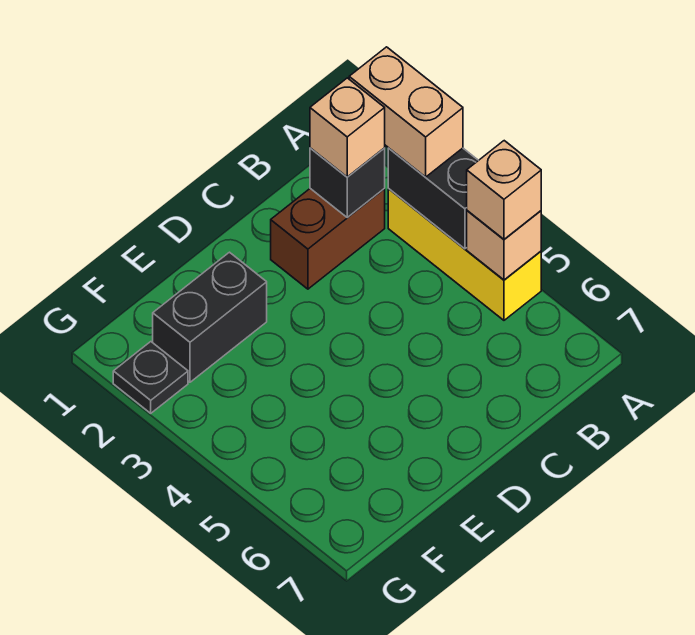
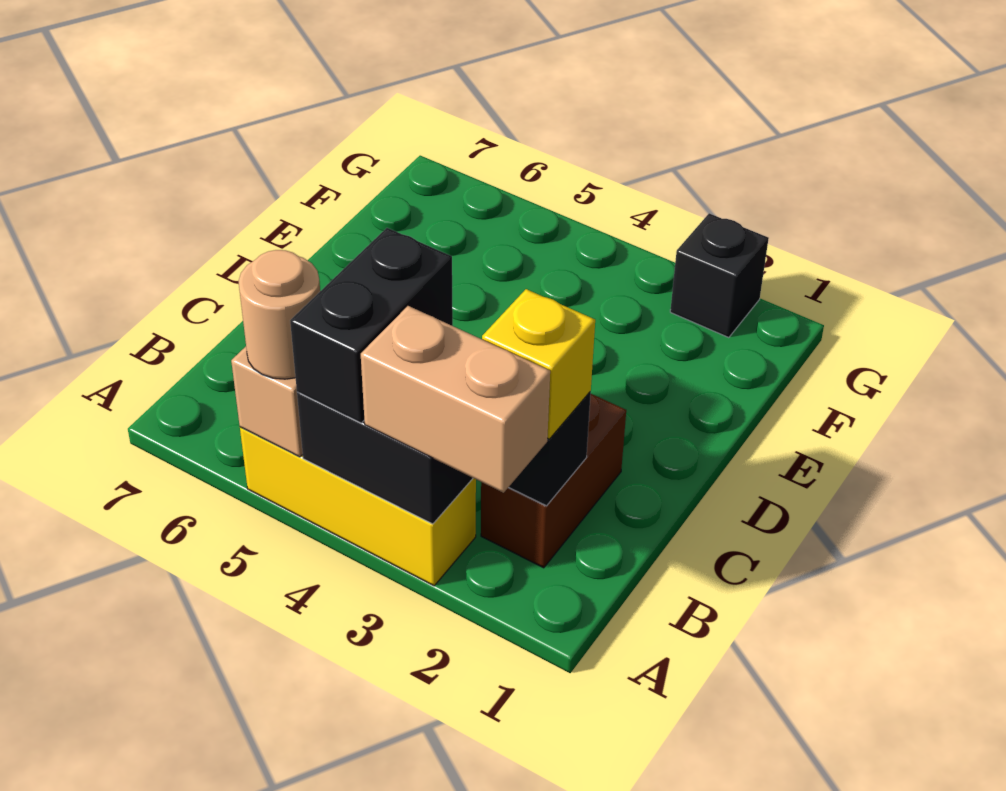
tan 1x1 brick [467,141,541,239] -> tan 1x1 round brick [239,250,320,379]
tan 1x1 brick [310,78,385,177] -> yellow 1x1 brick [482,289,595,439]
black 1x2 brick [153,252,267,382] -> black 1x2 brick moved to [290,228,453,423]
black 1x1 plate [113,342,188,413] -> black 1x1 brick [670,213,769,338]

